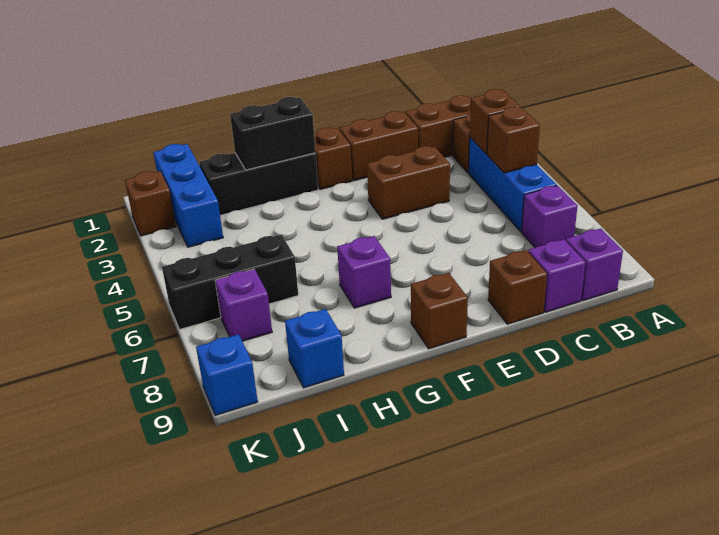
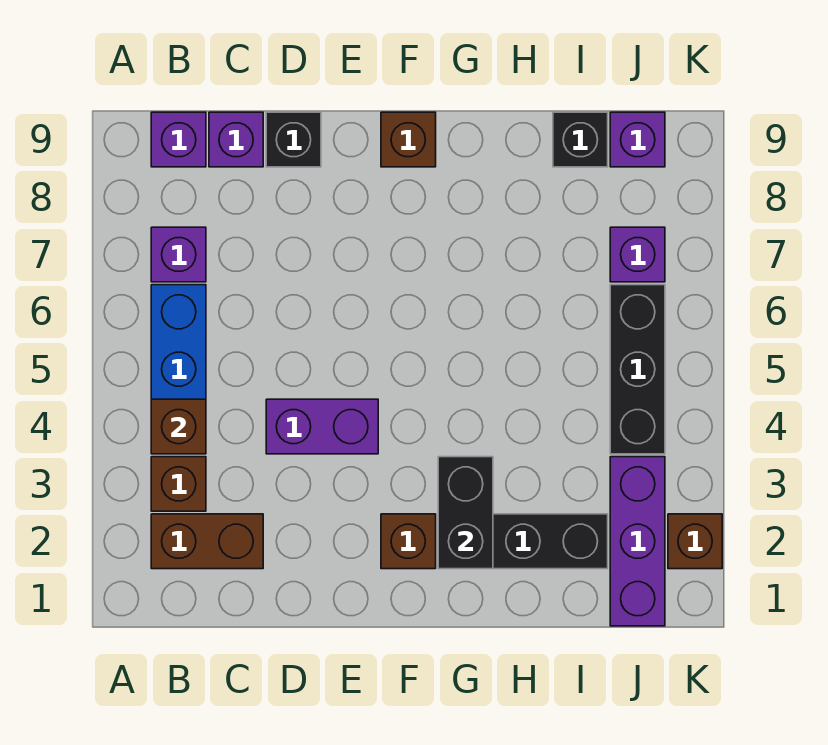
brown 1x1 brick [487,107,540,173] -> none
brown 1x2 brick [339,111,418,181] -> none
brown 1x2 brick [367,146,450,219] -> purple 1x2 brick [266,399,378,454]
brown 1x1 brick [488,250,547,324] -> black 1x1 brick [266,112,321,167]
black 1x2 brick [230,97,316,170] -> black 1x2 brick turned to [438,457,493,569]
purple 1x1 brick [337,236,391,308] -> purple 1x1 brick moved to [610,112,665,167]
black 1x3 brick [162,235,298,329] -> black 1x3 brick turned to [610,285,665,454]
blue 1x1 brick [285,309,344,388] -> black 1x1 brick [553,112,608,167]
blue 1x3 brick [153,144,223,247] -> purple 1x3 brick [610,457,665,626]
blue 1x1 brick [196,334,258,415] -> none

